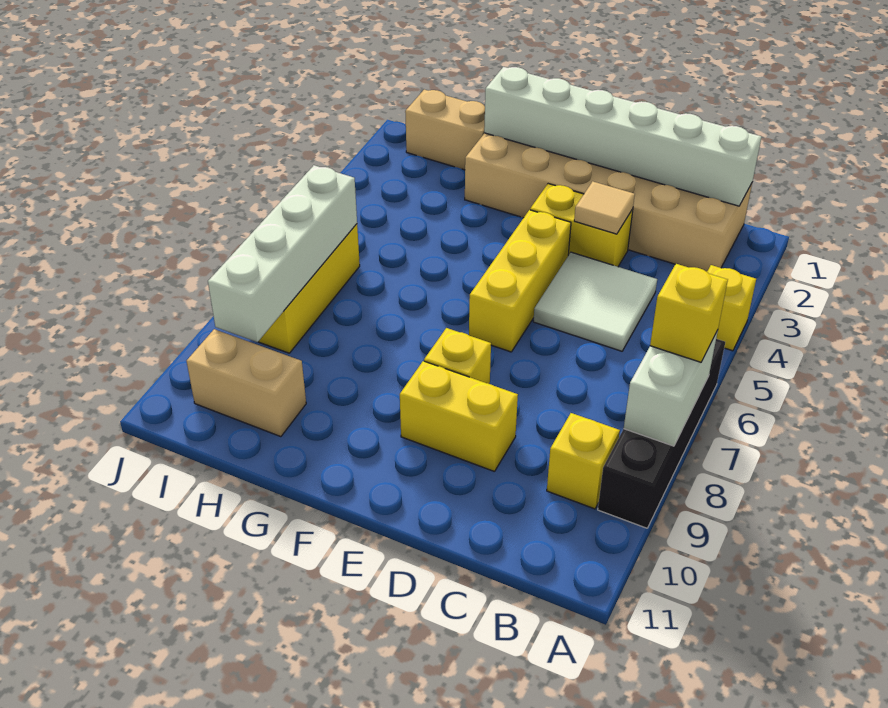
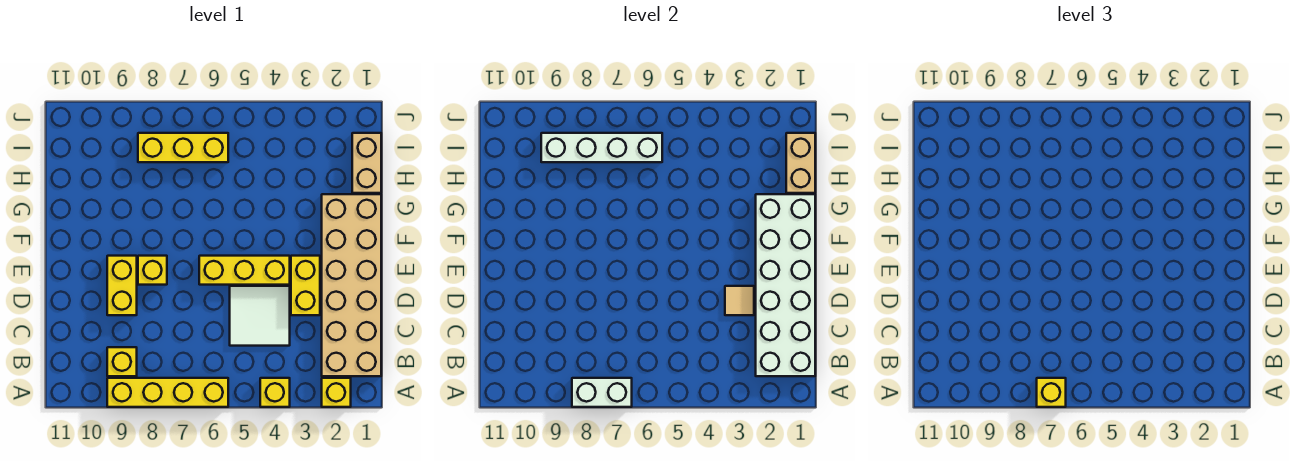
none -> yellow 1x1 brick [322,378,351,407]
black 1x4 brick [598,339,725,528] -> yellow 1x4 brick [107,378,228,407]
white 1x6 brick [484,67,761,206] -> white 2x6 brick [756,194,815,376]
tan 1x2 brick [187,329,306,437] -> tan 1x2 brick moved to [786,133,815,193]

